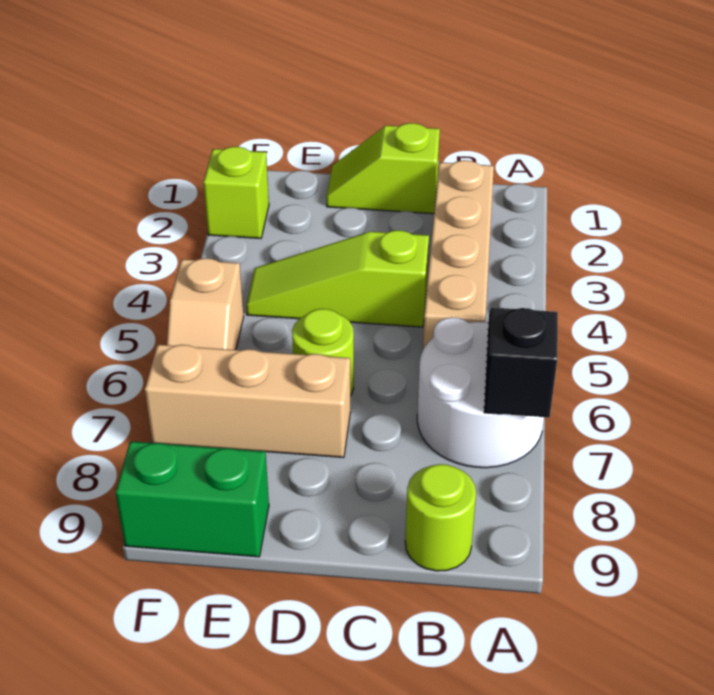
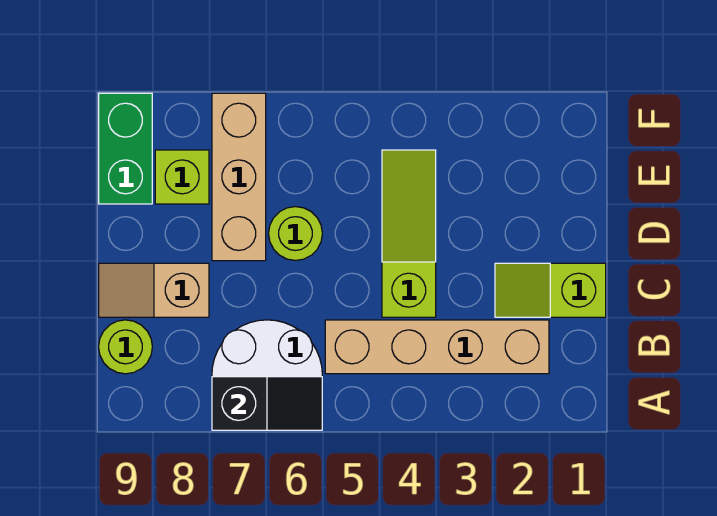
lime 1x2 slope [326,123,440,214] -> lime 1x2 slope turned to [495,263,606,317]
lime 1x1 brick [203,147,269,239] -> lime 1x1 brick moved to [155,150,209,204]
tan 1x2 slope [167,258,244,350] -> tan 1x2 slope moved to [99,263,209,317]

